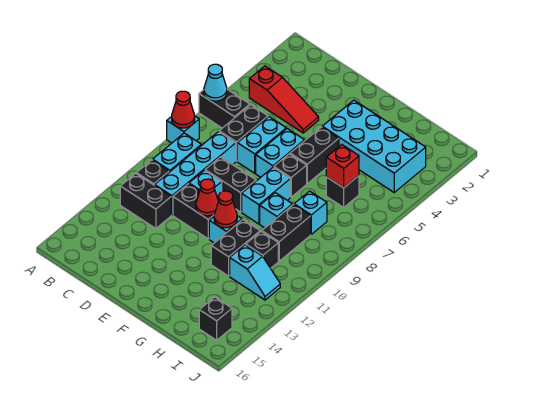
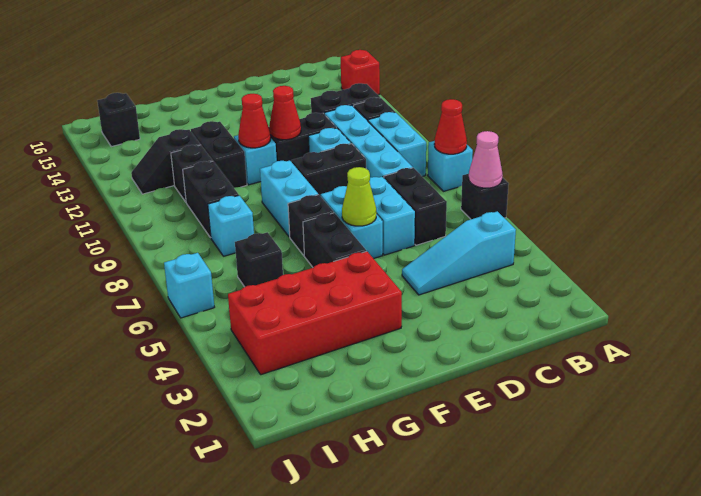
black 1x2 brick [199,89,250,128] -> black 1x1 brick [461,174,509,219]
cyan 1x1 cone [204,64,227,101] -> pink 1x1 cone [469,131,503,188]
red 1x3 slope [249,66,319,133] -> cyan 1x3 slope [402,211,516,295]
none -> lime 1x1 cone [342,167,376,226]
cyan 2x4 brick [322,100,426,192] -> red 2x4 brick [228,251,402,375]
cyan 1x1 brick [260,193,292,228] -> cyan 1x1 brick moved to [164,253,214,318]
red 1x1 brick [326,145,359,188] -> red 1x1 brick moved to [341,50,380,95]
cyan 1x2 slope [230,245,280,300] -> black 1x2 slope [131,129,201,194]

